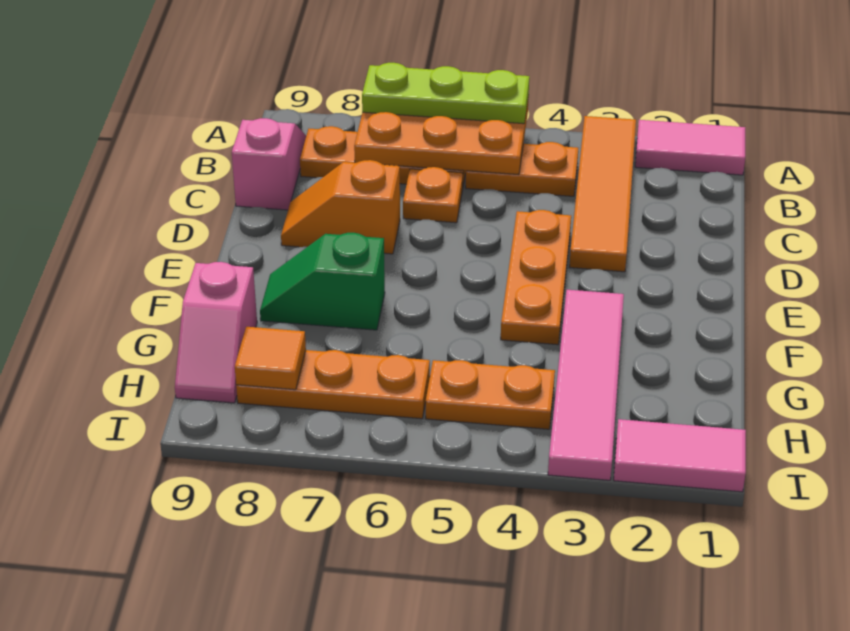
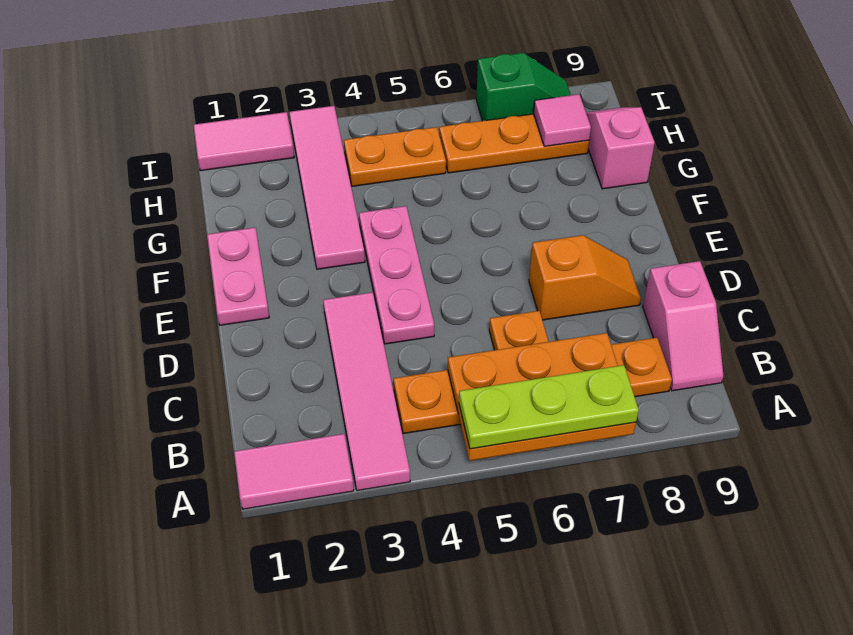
orange 1x4 tile [570,116,636,272] -> pink 1x4 tile [323,292,410,491]
orange 1x3 plate [501,210,571,345] -> pink 1x3 plate [359,206,434,344]
none -> pink 1x2 plate [207,228,269,325]
green 1x2 slope [260,233,385,330] -> green 1x2 slope moved to [476,53,571,121]
orange 1x1 tile [235,327,306,390] -> pink 1x1 tile [534,94,591,146]

